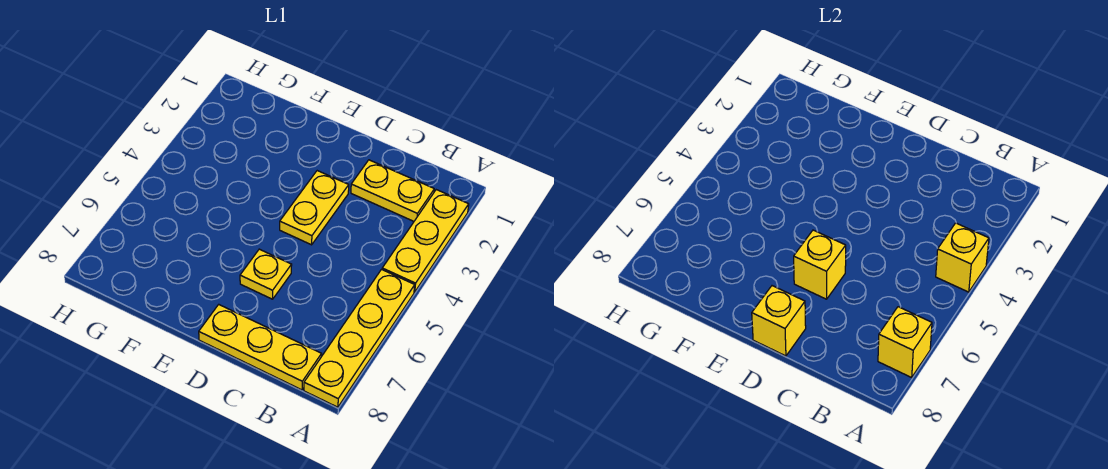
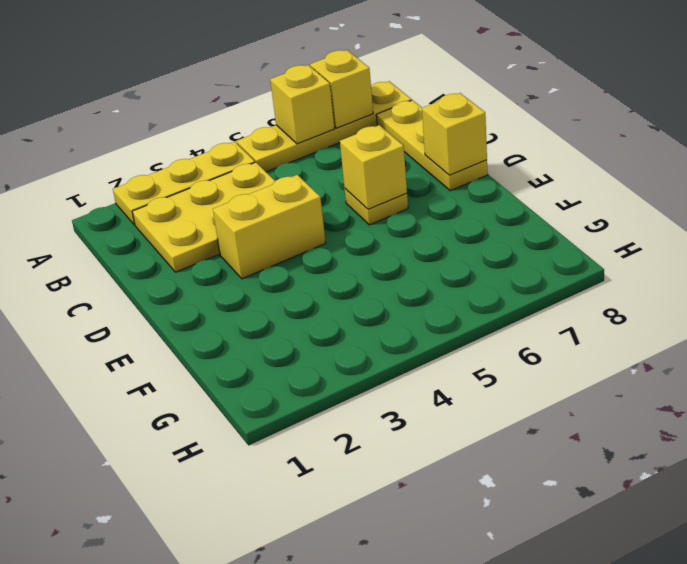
yellow 1x1 brick [936,223,989,292] -> yellow 1x1 brick moved to [270,65,335,144]
yellow 1x2 plate [351,160,434,221] -> yellow 2x3 plate [132,162,275,272]
yellow 1x2 plate [280,171,349,245] -> yellow 1x2 brick [213,175,326,279]

